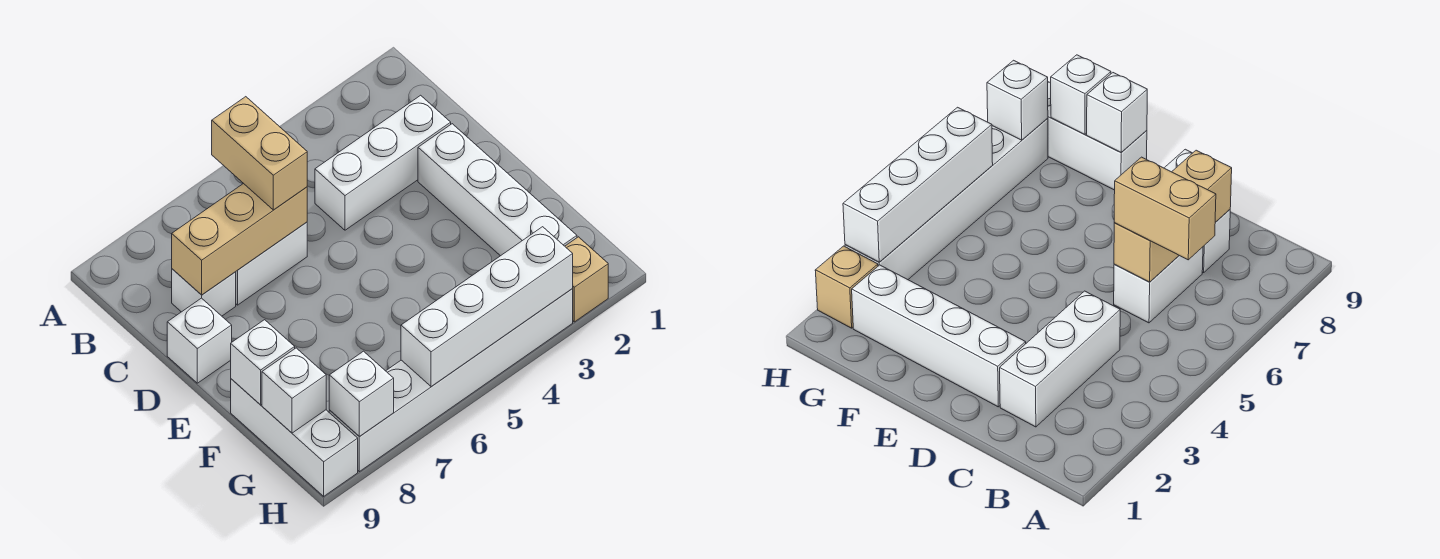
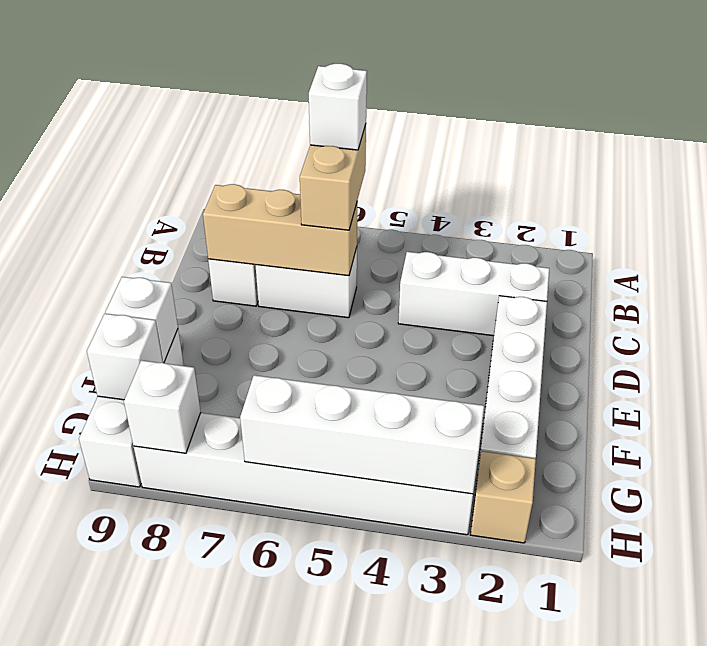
white 1x1 brick [167,298,232,383] -> white 1x1 brick moved to [309,64,367,150]

